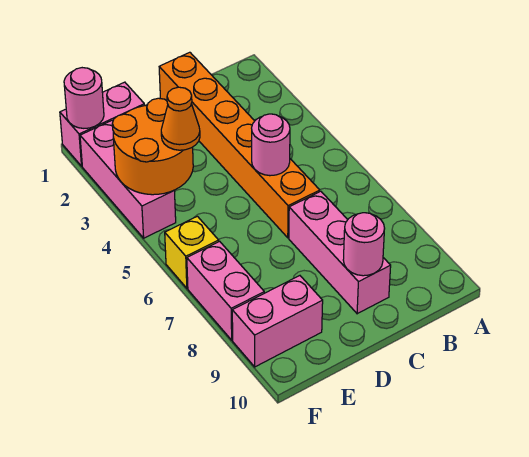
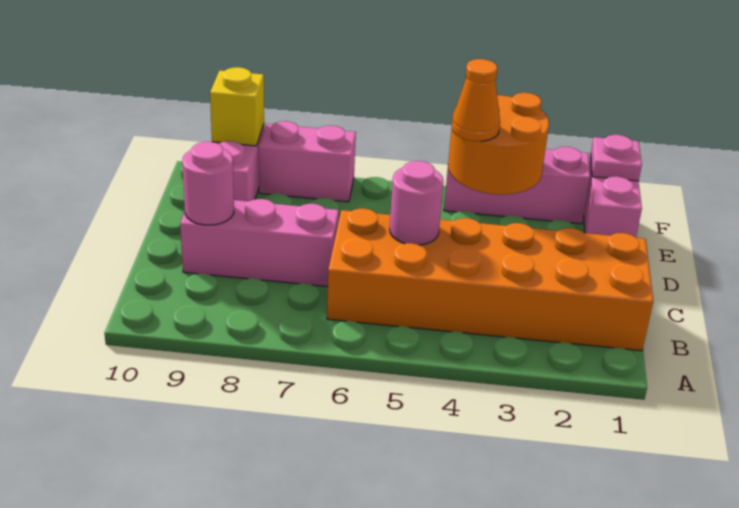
orange 1x6 brick [159,52,320,238] -> orange 2x6 brick [327,209,653,351]
pink 1x1 round brick [64,68,104,128] -> pink 1x1 plate [591,135,642,181]
yellow 1x1 brick [165,216,219,288] -> yellow 1x1 brick moved to [210,67,264,146]

